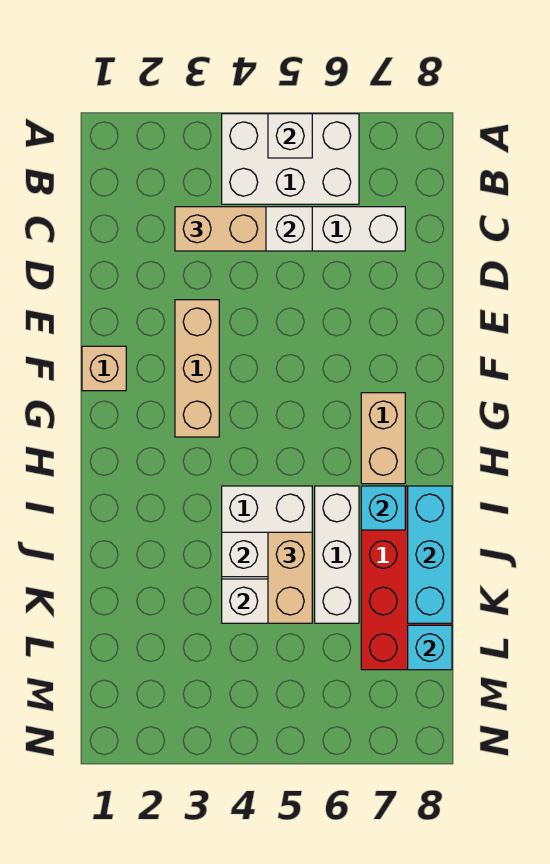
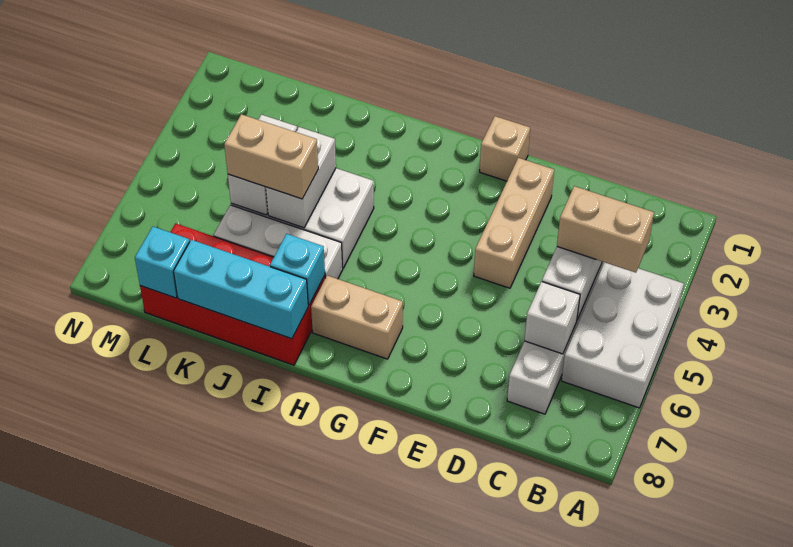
white 1x1 brick [268,114,312,158] -> white 1x1 brick moved to [525,282,580,354]
tan 1x2 brick [175,207,266,251] -> tan 1x2 brick turned to [557,186,654,273]
tan 1x3 brick [175,300,219,437] -> tan 1x3 brick turned to [474,158,554,288]

